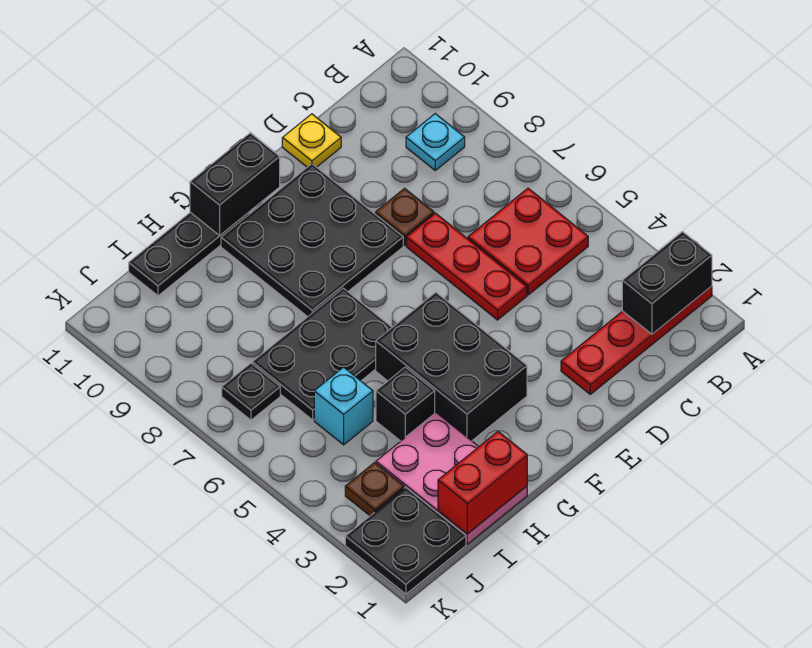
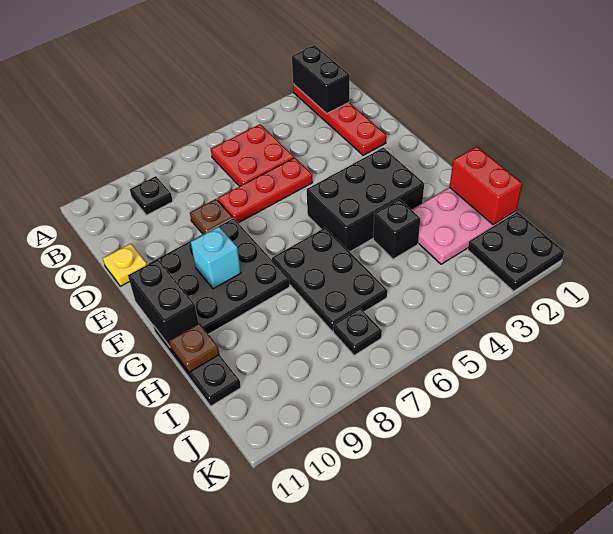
cyan 1x1 plate [406,114,465,170] -> black 1x1 plate [130,176,173,215]
cyan 1x1 brick [314,367,373,445] -> cyan 1x1 brick moved to [191,227,241,289]
brown 1x1 plate [345,463,404,516] -> brown 1x1 plate moved to [169,323,219,372]

